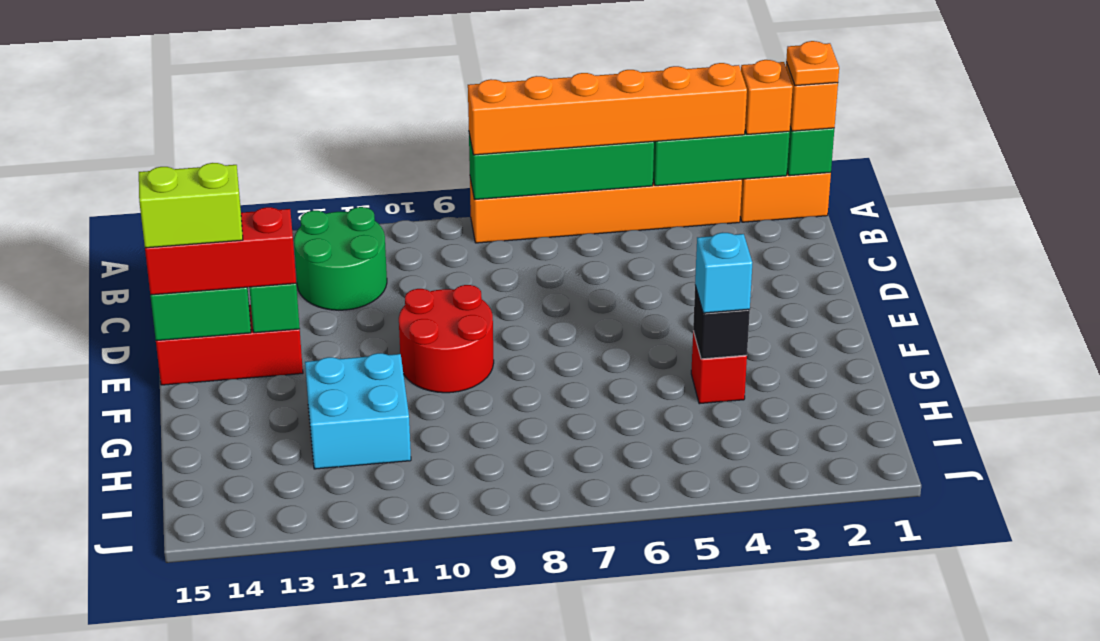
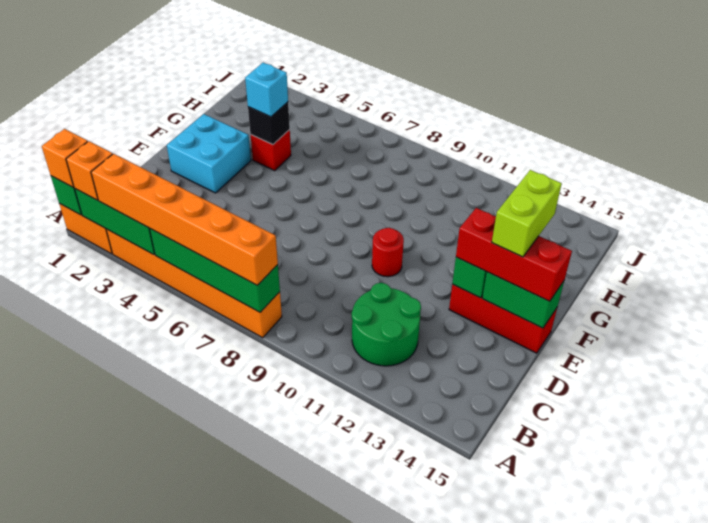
orange 1x1 plate [786,41,839,86] -> none
red 2x2 round brick [399,285,494,393] -> red 1x1 round brick [372,228,404,277]
lime 1x2 brick [139,163,243,248] -> lime 1x2 brick turned to [492,170,562,257]
cyan 2x2 brick [305,353,411,469] -> cyan 2x2 brick moved to [167,114,251,193]

